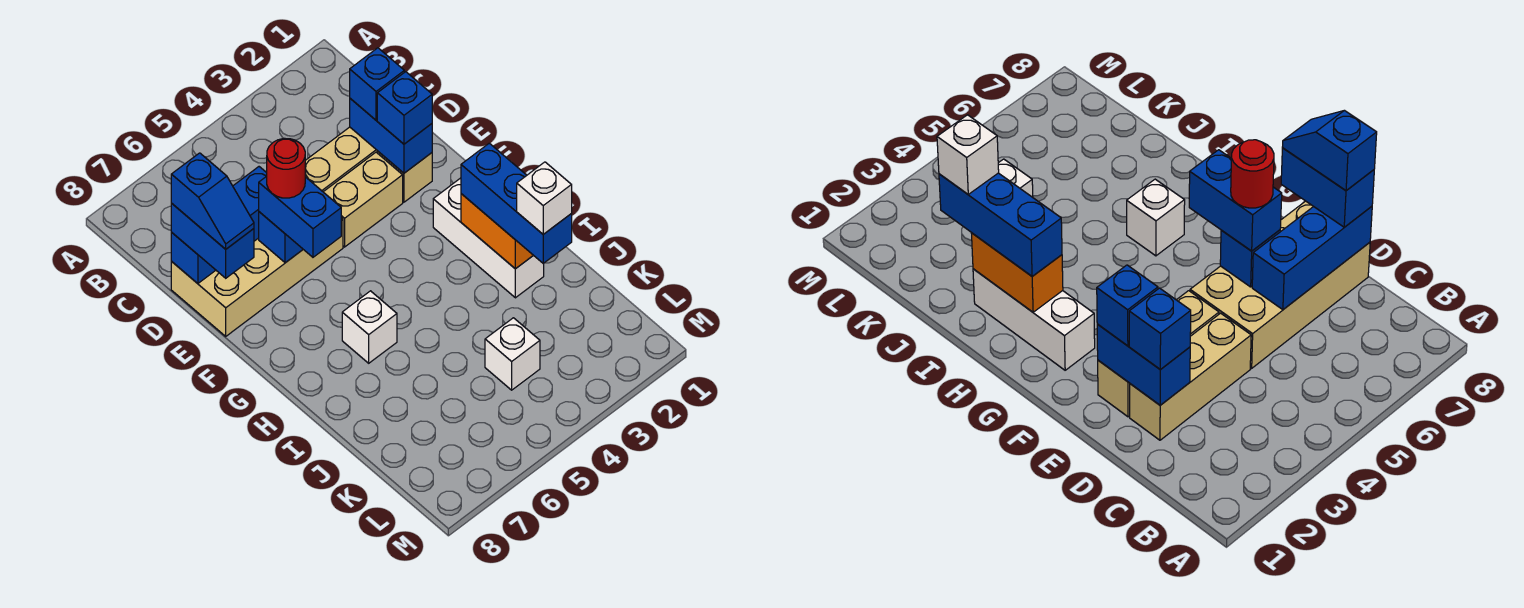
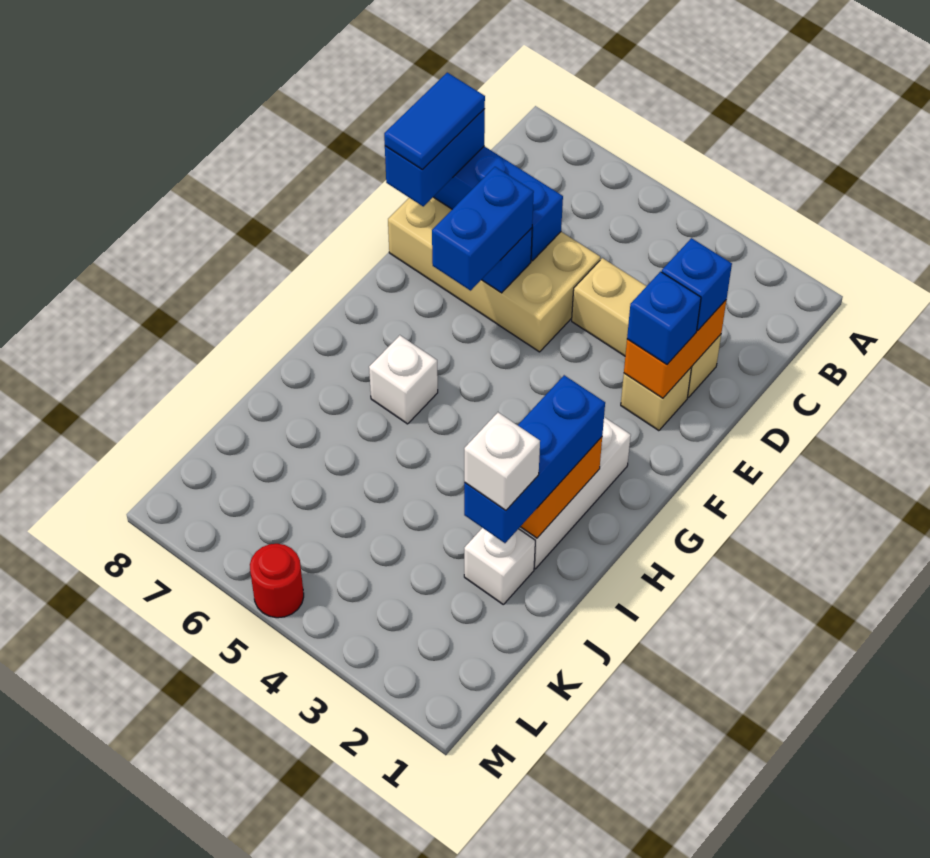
blue 1x2 brick [350,99,432,173] -> orange 1x2 brick [624,300,726,398]
blue 1x2 slope [171,153,254,249] -> blue 1x2 tile [384,73,485,170]
tan 1x2 brick [324,152,403,247] -> none
red 1x1 round brick [267,138,305,198] -> red 1x1 round brick moved to [250,544,304,618]
white 1x1 brick [485,318,540,390] -> white 1x1 brick moved to [464,528,535,604]

